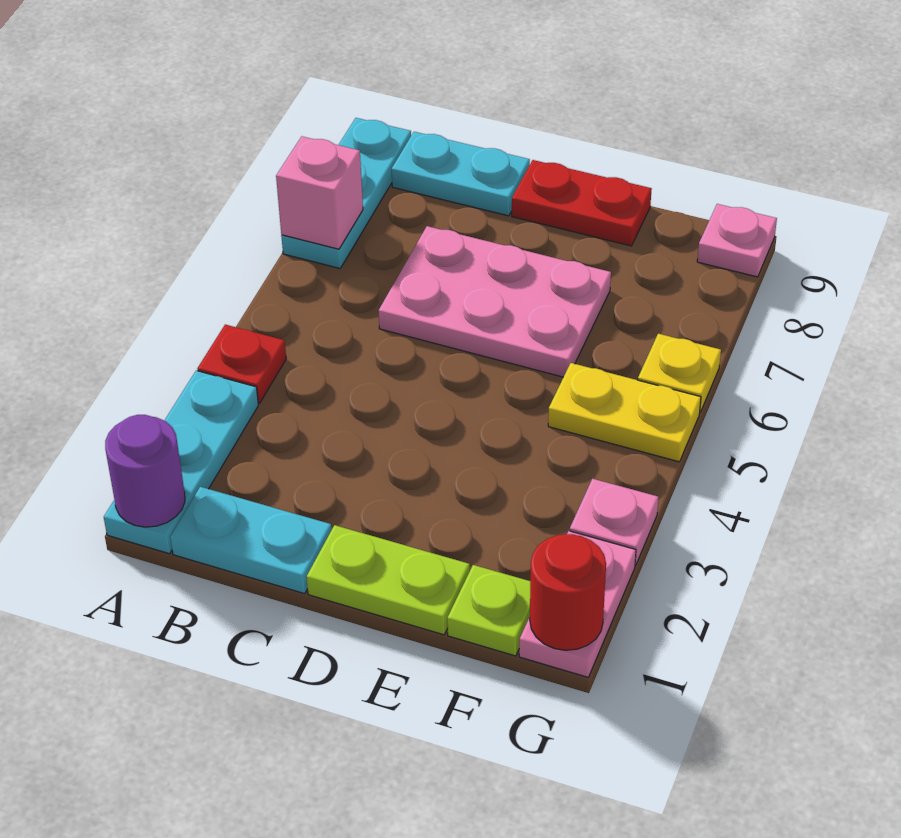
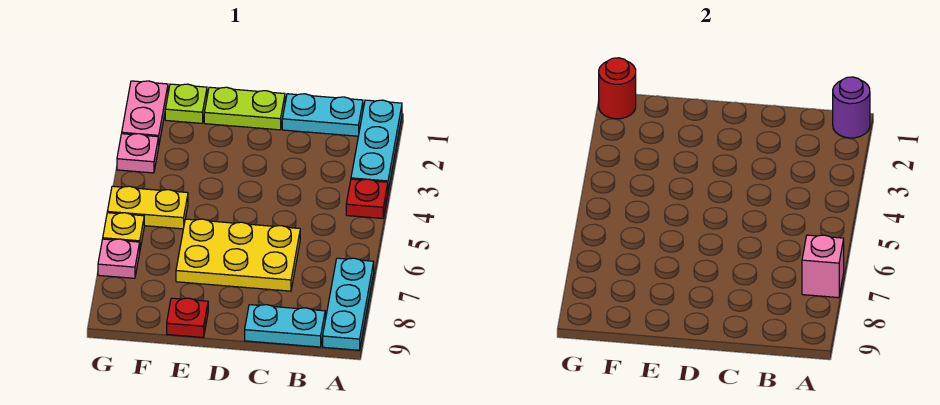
pink 2x3 plate [379,226,611,377] -> yellow 2x3 plate [176,219,300,291]
red 1x2 plate [512,160,652,246] -> red 1x1 plate [167,298,208,337]
pink 1x1 plate [697,204,777,277] -> pink 1x1 plate moved to [98,239,140,278]

